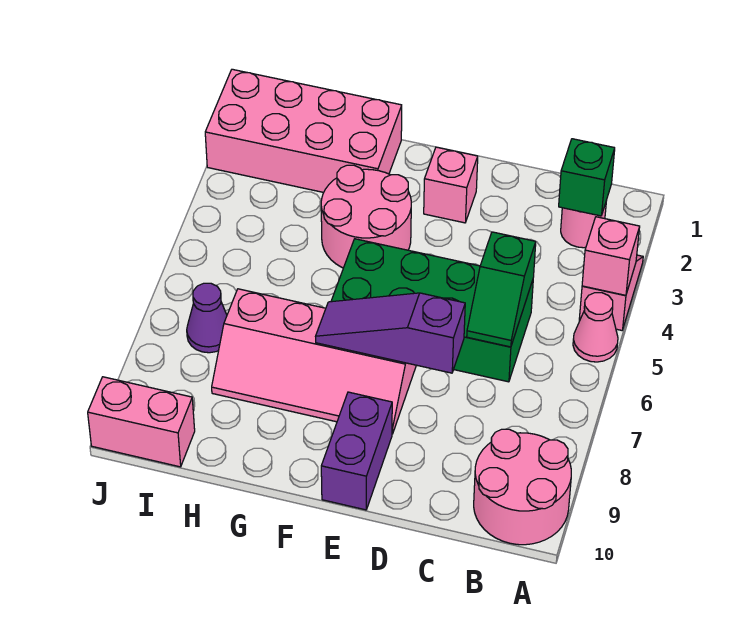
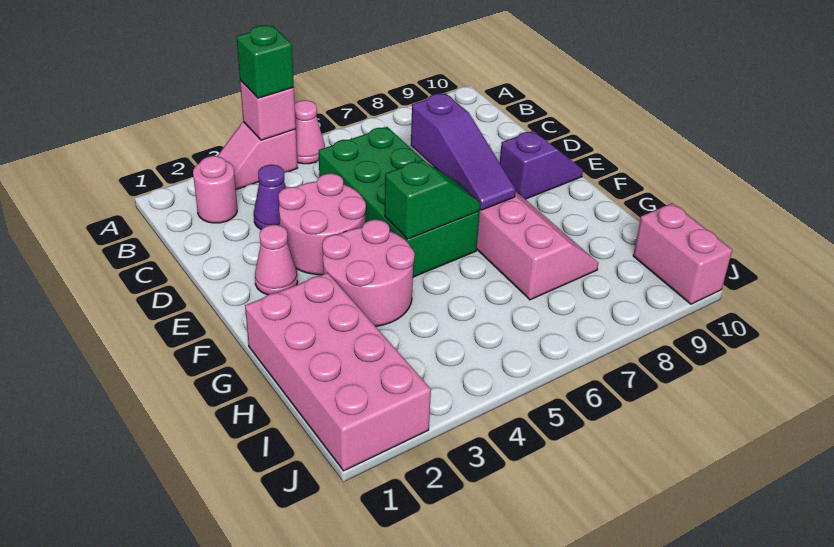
pink 2x2 round brick [474,429,571,545] -> pink 2x2 round brick moved to [279,174,366,275]
green 1x1 brick [559,139,615,216] -> green 1x1 brick moved to [236,25,294,98]
green 1x2 slope [467,232,536,347] -> green 1x2 slope moved to [385,160,480,239]
pink 1x1 brick [424,147,478,223] -> pink 1x1 cone [255,225,298,295]
purple 1x2 brick [321,392,392,510] -> purple 1x2 slope [500,131,583,199]
purple 1x1 cone [187,283,227,353] -> purple 1x1 cone moved to [254,165,286,230]

